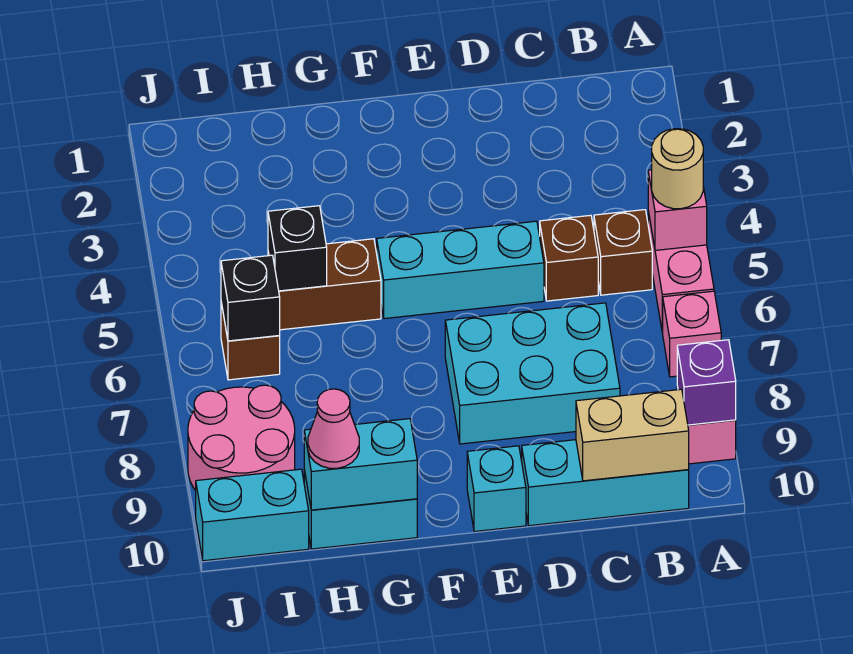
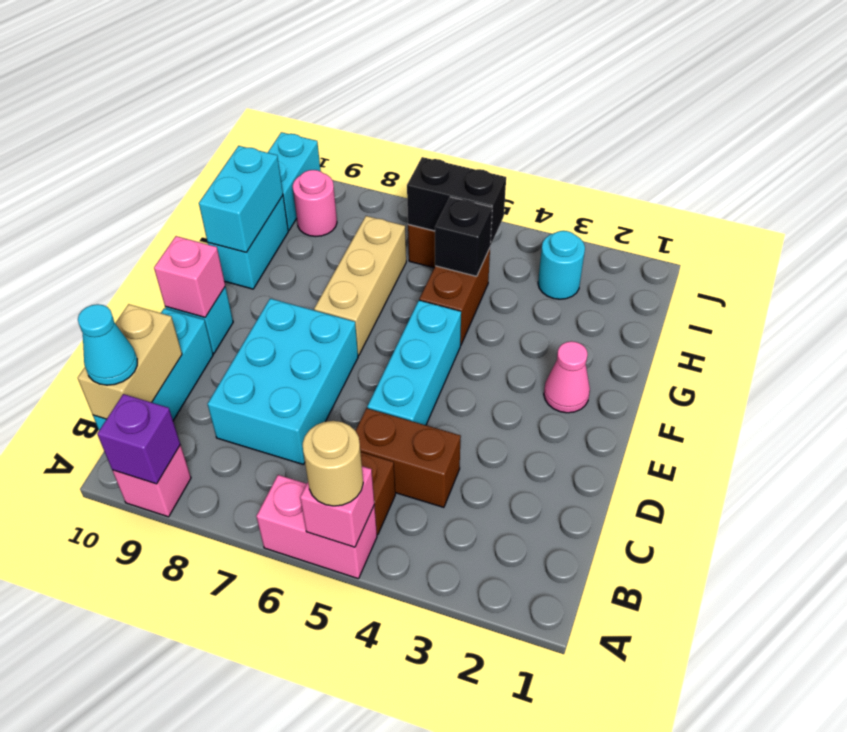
pink 1x1 brick [663,291,721,377] -> pink 1x1 brick moved to [154,236,225,317]
none -> cyan 1x1 cone [78,304,137,385]
brown 1x1 brick [540,215,598,301] -> brown 1x2 brick [356,408,461,507]
none -> tan 1x3 brick [314,216,406,355]
pink 1x1 cone [308,389,359,468] -> pink 1x1 cone moved to [544,341,590,413]
none -> cyan 1x1 round brick [538,231,585,299]
black 1x1 brick [221,255,280,341] -> black 1x2 brick [407,157,506,245]
pink 2x2 round brick [188,385,295,490] -> pink 1x1 round brick [293,170,337,237]

